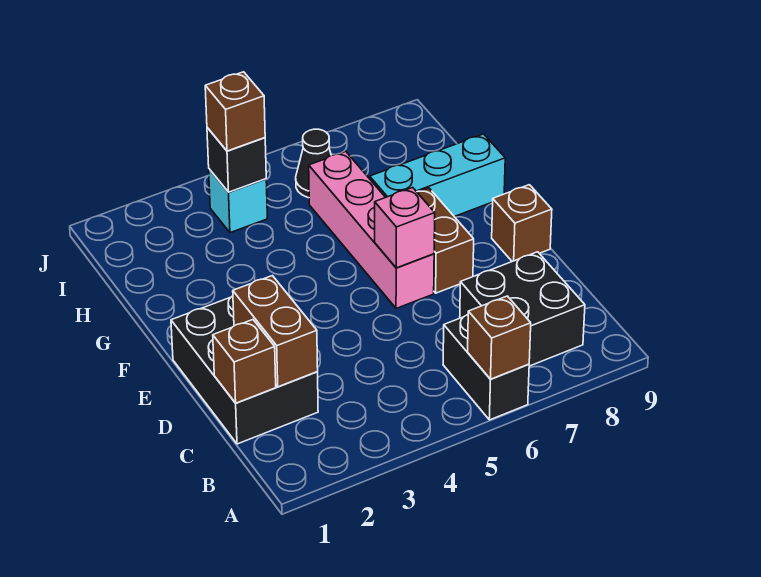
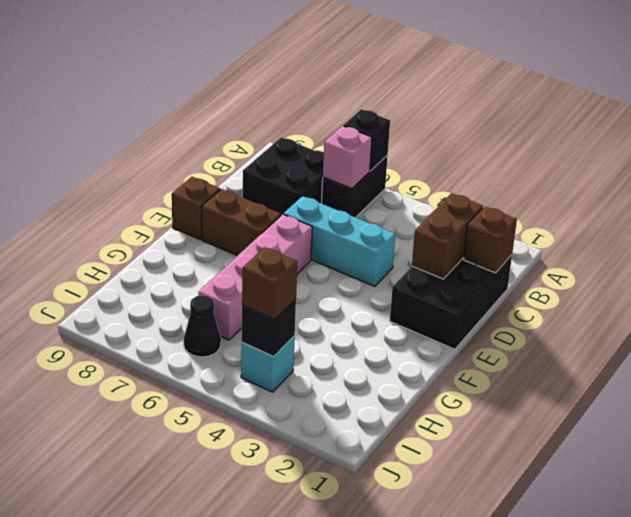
brown 1x1 brick [468,296,531,379] -> black 1x1 brick [343,109,390,171]
pink 1x1 brick [375,188,435,268] -> pink 1x1 brick moved to [323,126,372,188]
brown 1x2 brick [417,188,474,293] -> brown 1x2 brick turned to [202,189,281,256]
cyan 1x3 brick [370,134,505,217] -> cyan 1x3 brick moved to [284,196,395,287]

